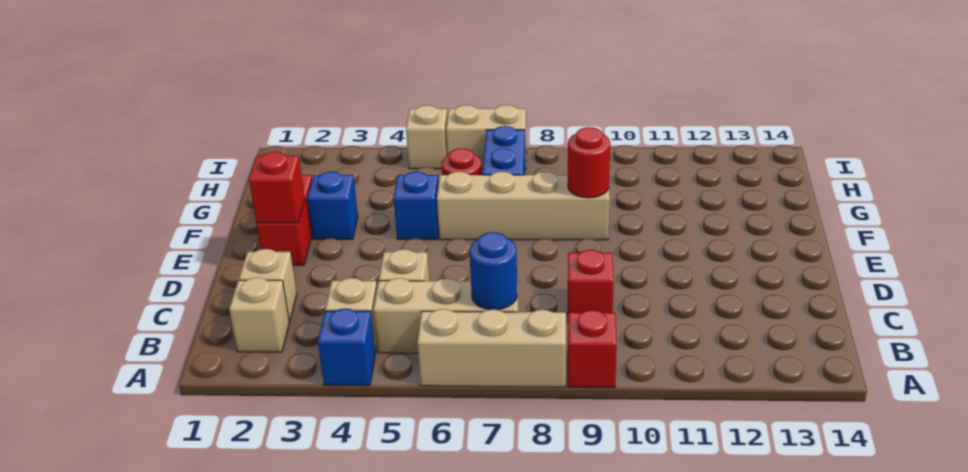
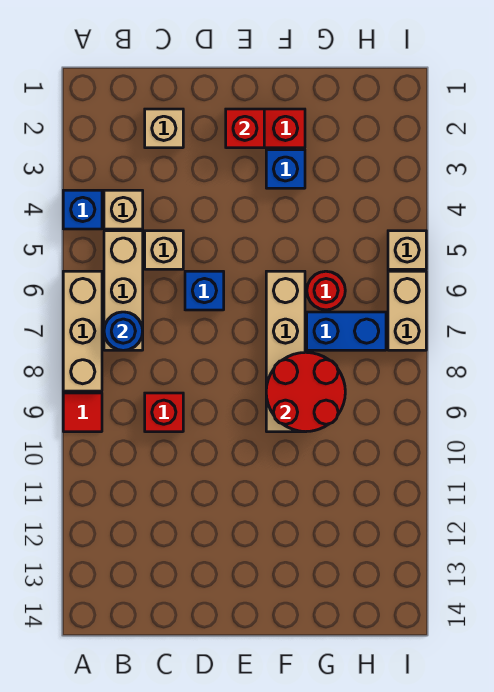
red 1x1 brick [568,310,617,388] -> red 1x1 tile [63,393,102,432]
tan 1x1 brick [229,278,289,352] -> none
blue 1x1 brick [393,172,439,240] -> blue 1x1 brick moved to [185,271,224,310]
red 1x1 round brick [568,127,610,198] -> red 2x2 round brick [266,352,345,432]

